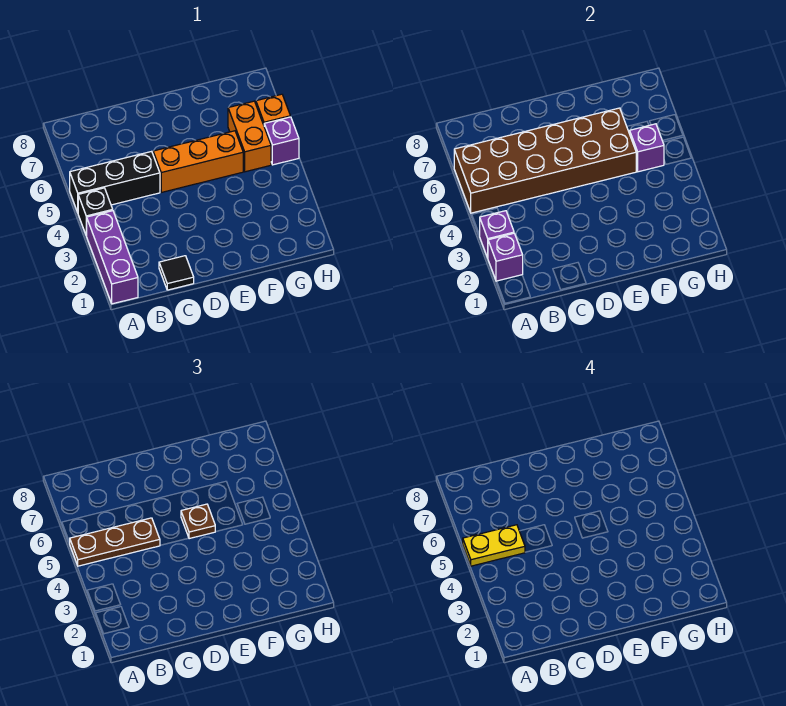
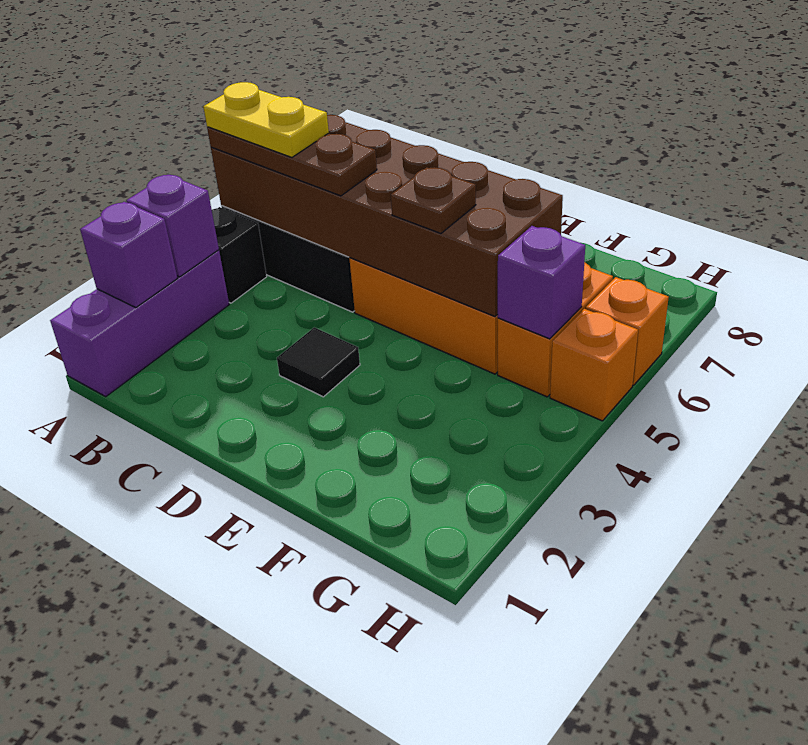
black 1x1 tile [159,256,194,290] -> black 1x1 tile moved to [277,327,360,397]
purple 1x1 brick [264,117,299,165] -> orange 1x1 brick [550,309,638,421]

